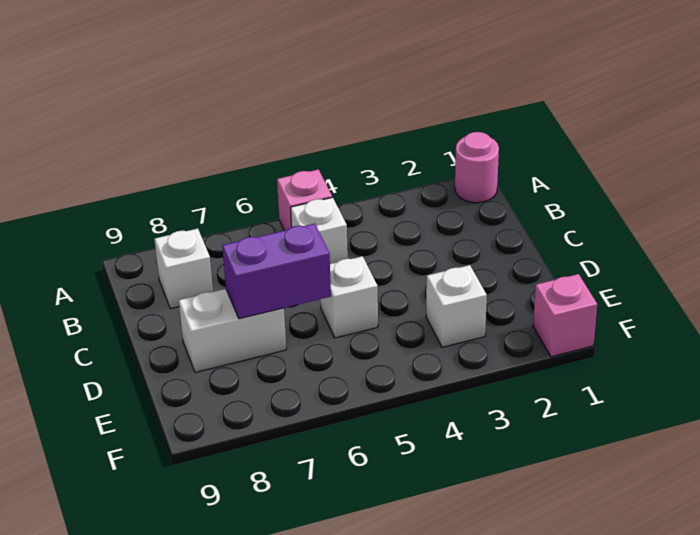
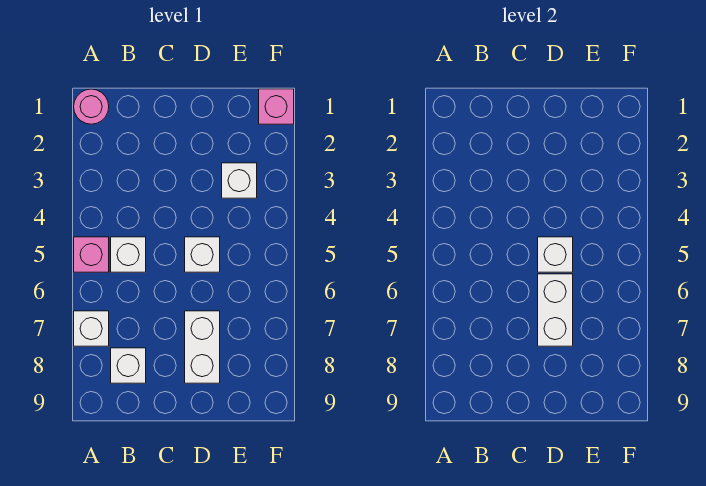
none -> white 1x1 brick [74,311,109,346]
none -> white 1x1 brick [538,237,573,272]
purple 1x2 brick [222,224,331,319] -> white 1x2 brick [538,274,573,346]

